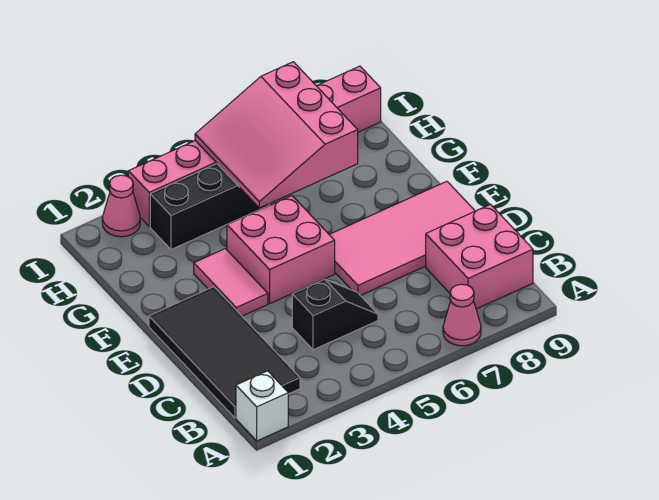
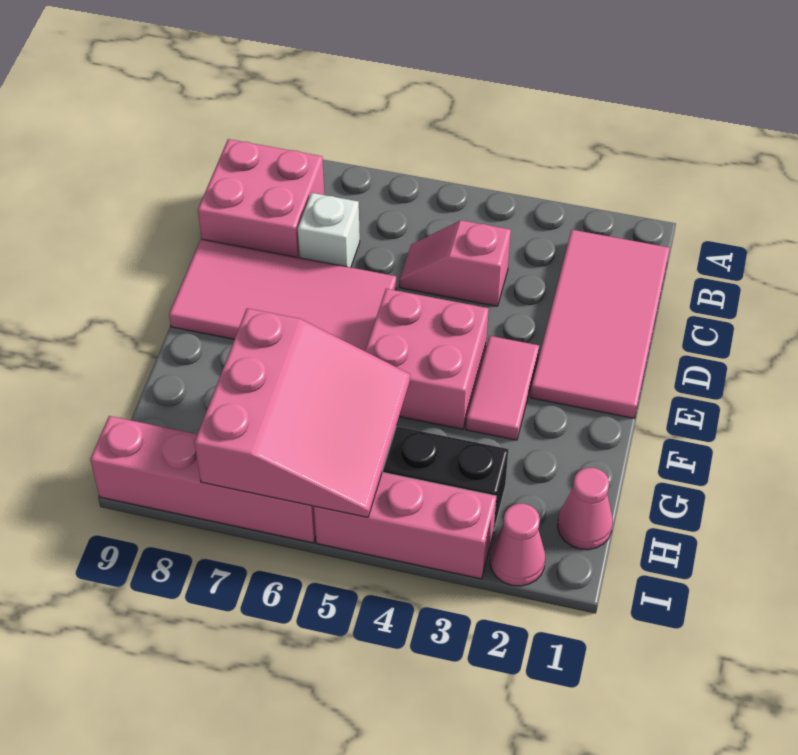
white 1x1 brick [236,371,288,441] -> white 1x1 brick moved to [298,193,360,267]
pink 1x1 cone [443,284,481,346] -> pink 1x1 cone moved to [558,468,613,550]
black 2x4 tile [149,287,300,418] -> pink 2x4 tile [531,230,670,419]
black 1x2 slope [292,279,378,350] -> pink 1x2 slope [399,220,511,306]

